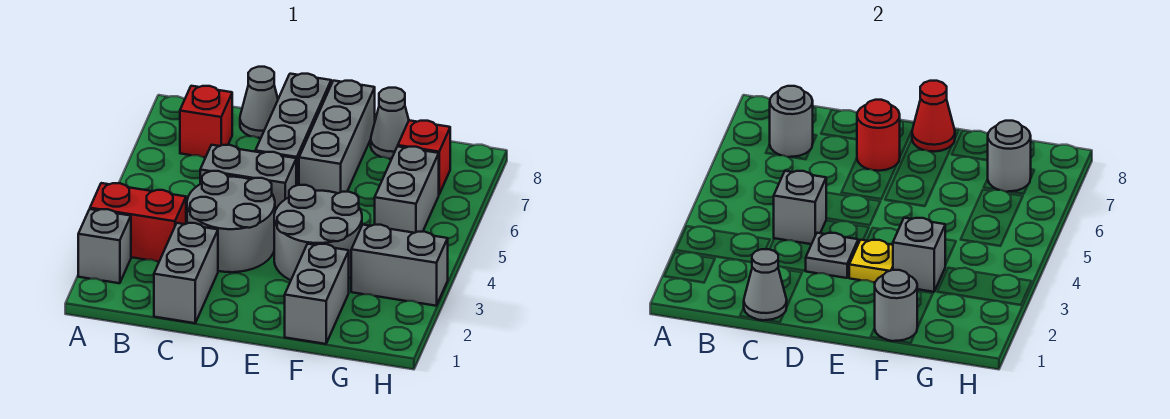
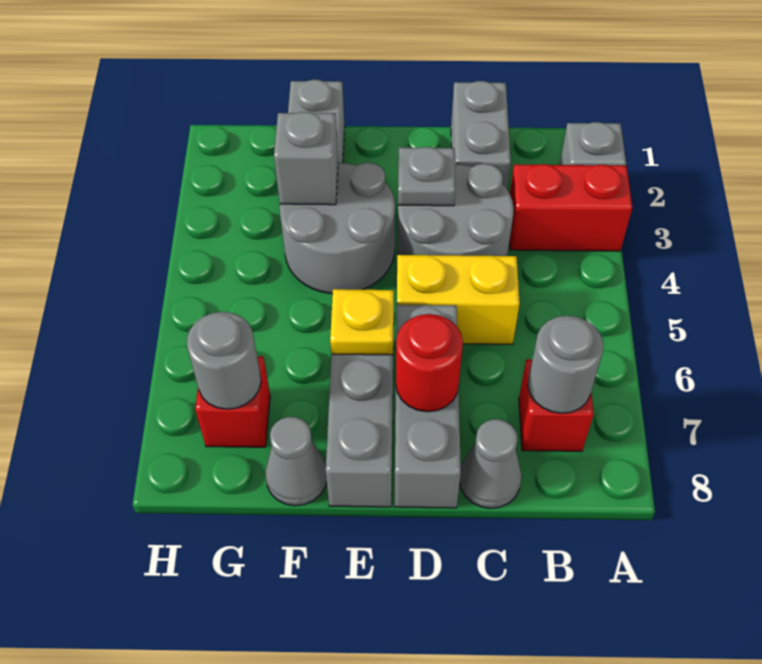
grey 1x1 cone [744,249,787,320] -> none
grey 1x1 brick [774,171,827,244] -> none
grey 1x2 brick [200,145,296,210] -> yellow 1x2 brick [397,255,520,344]
yellow 1x1 plate [849,240,893,282] -> yellow 1x1 plate moved to [330,289,394,355]
red 1x1 cone [912,81,955,152] -> none
grey 1x1 round brick [875,270,917,341] -> none
grey 1x2 brick [351,225,448,306] -> none
grey 1x2 brick [375,146,439,233] -> none

